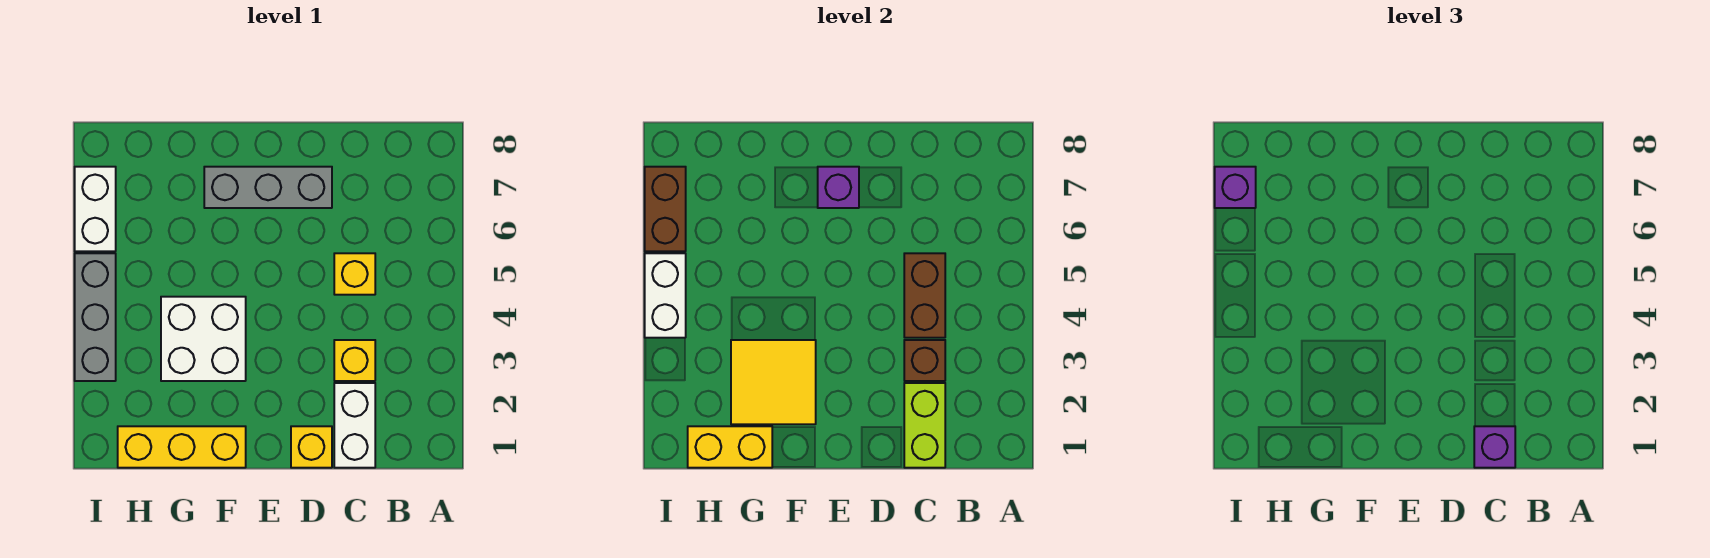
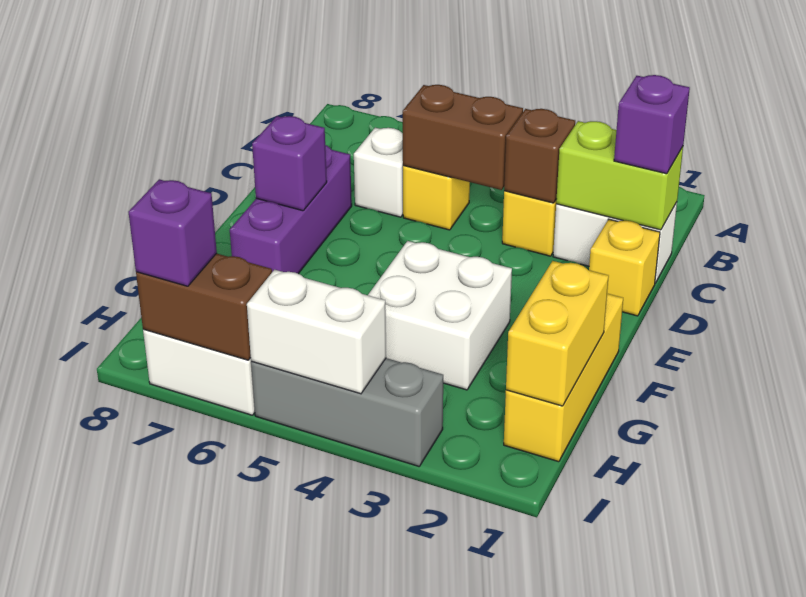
none -> white 1x1 brick [354,128,403,217]
grey 1x3 brick [204,167,332,208] -> purple 1x3 brick [230,145,352,274]
yellow 2x2 tile [731,340,816,424] -> none

